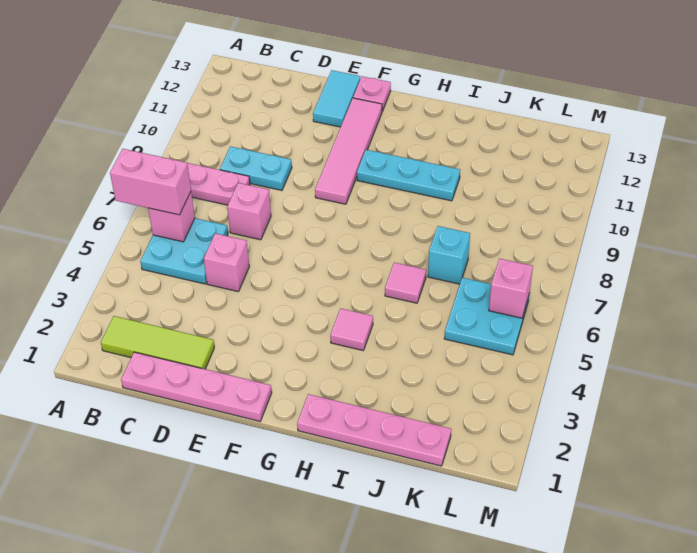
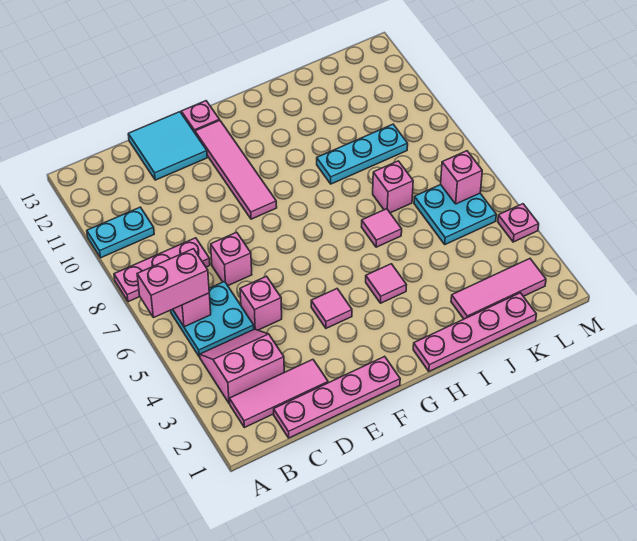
lime 1x3 tile [101,316,214,369] -> pink 1x3 tile [230,360,328,428]
none -> pink 2x2 slope [200,329,284,404]
cyan 1x2 plate [220,146,292,190] -> cyan 1x2 plate moved to [87,207,154,258]
cyan 1x2 tile [313,70,360,127] -> cyan 2x2 tile [128,112,207,180]
none -> pink 1x1 tile [311,289,352,328]
cyan 1x3 plate [357,150,460,201] -> cyan 1x3 plate moved to [317,124,408,184]
none -> pink 1x3 tile [451,259,546,319]
cyan 1x1 brick [428,226,470,284] -> pink 1x1 brick [373,161,413,213]
none -> pink 1x1 plate [498,204,539,242]

